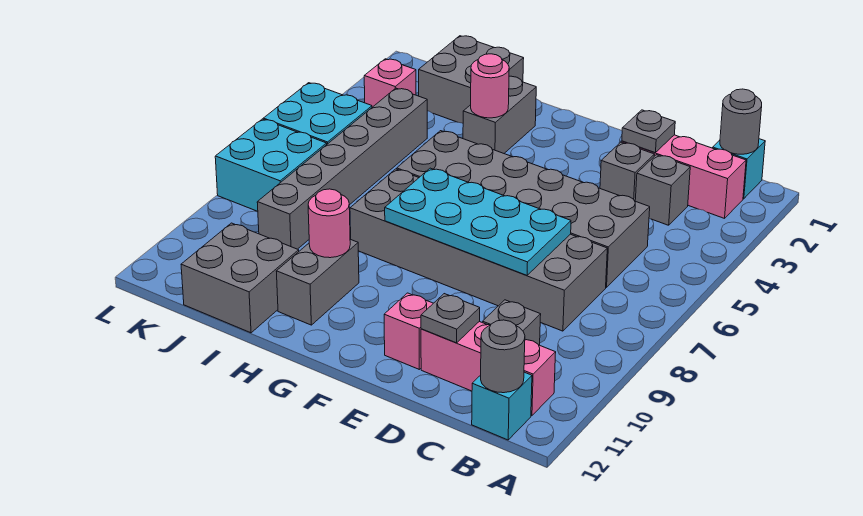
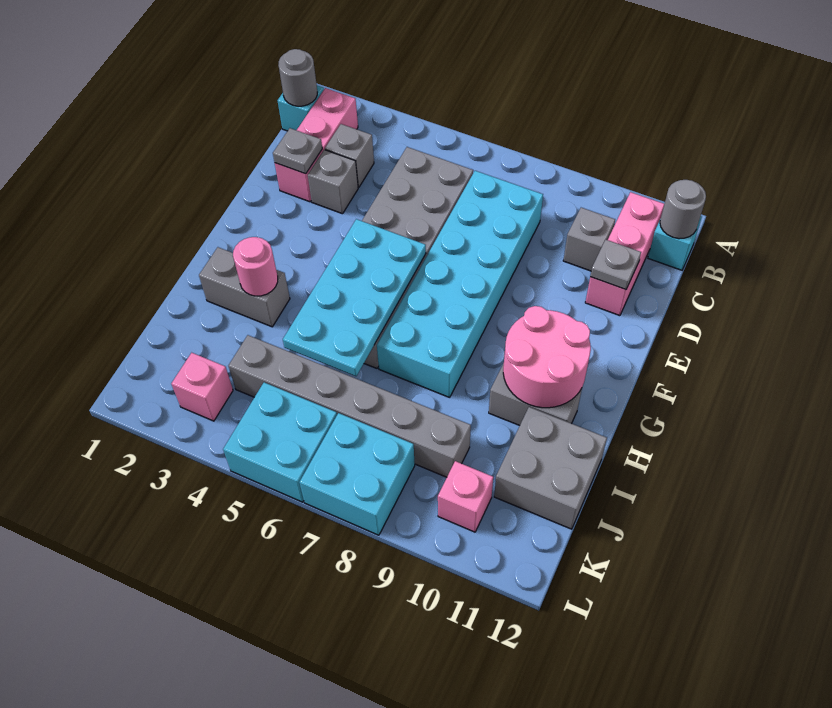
grey 2x6 brick [350,169,607,331] -> cyan 2x6 brick [377,171,543,397]
cyan 2x4 plate [385,168,571,275] -> cyan 2x4 plate moved to [283,219,426,376]
pink 1x1 brick [384,293,433,369] -> pink 1x1 brick moved to [438,461,493,532]
pink 1x1 round brick [308,189,350,258] -> pink 2x2 round brick [503,306,591,408]
grey 2x2 brick [419,36,524,123] -> none

